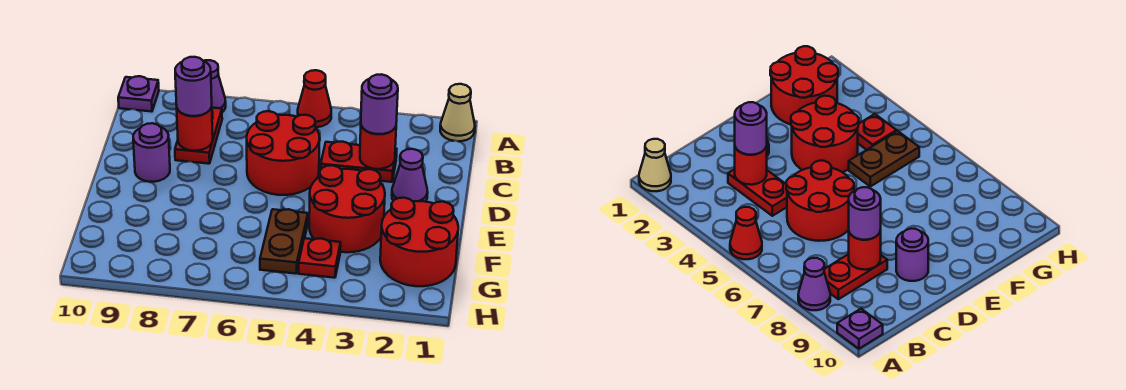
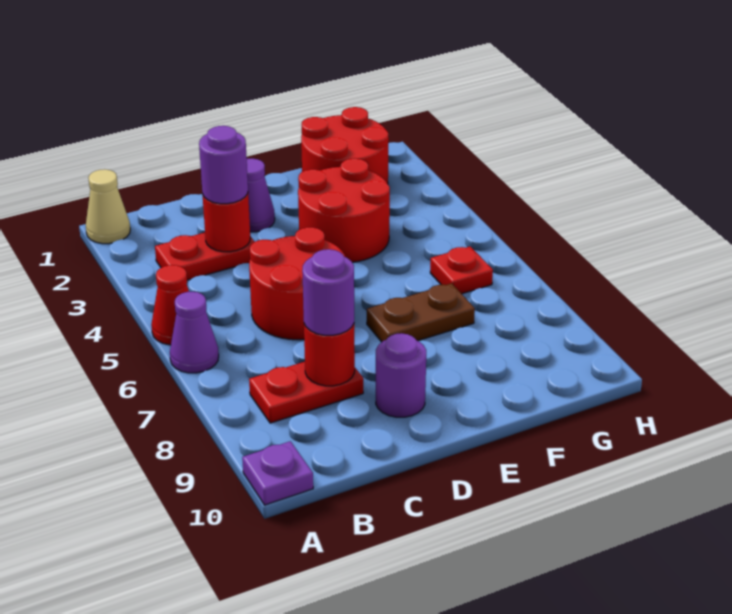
purple 1x1 cone [204,60,226,112] -> purple 1x1 cone moved to [170,292,219,373]
red 1x2 plate [321,142,397,182] -> red 1x2 plate turned to [155,233,255,280]
brown 1x2 plate [260,209,308,274] -> brown 1x2 plate moved to [367,283,475,342]
red 1x1 plate [299,238,341,278] -> red 1x1 plate moved to [430,247,493,294]

